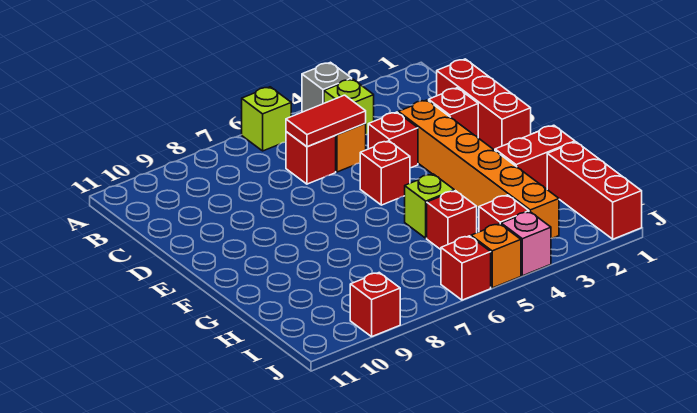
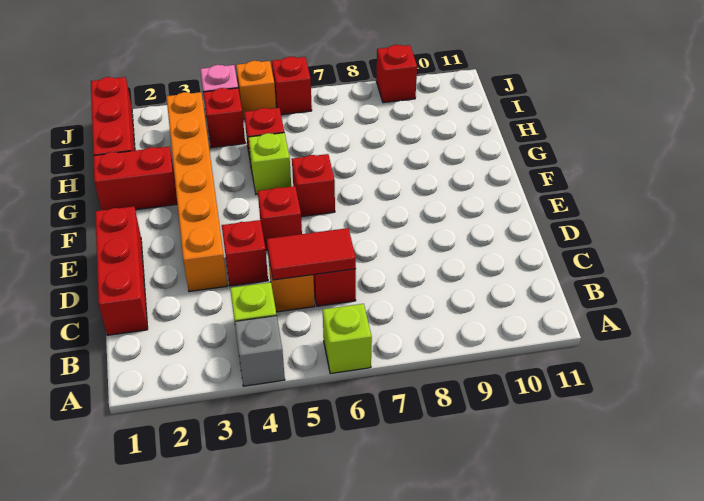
red 1x1 brick [429,88,478,138] -> red 1x1 brick moved to [292,154,335,217]

